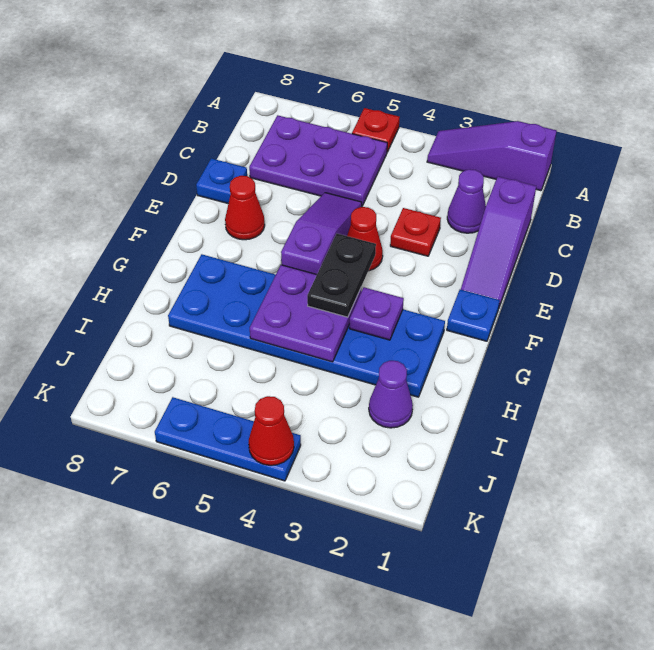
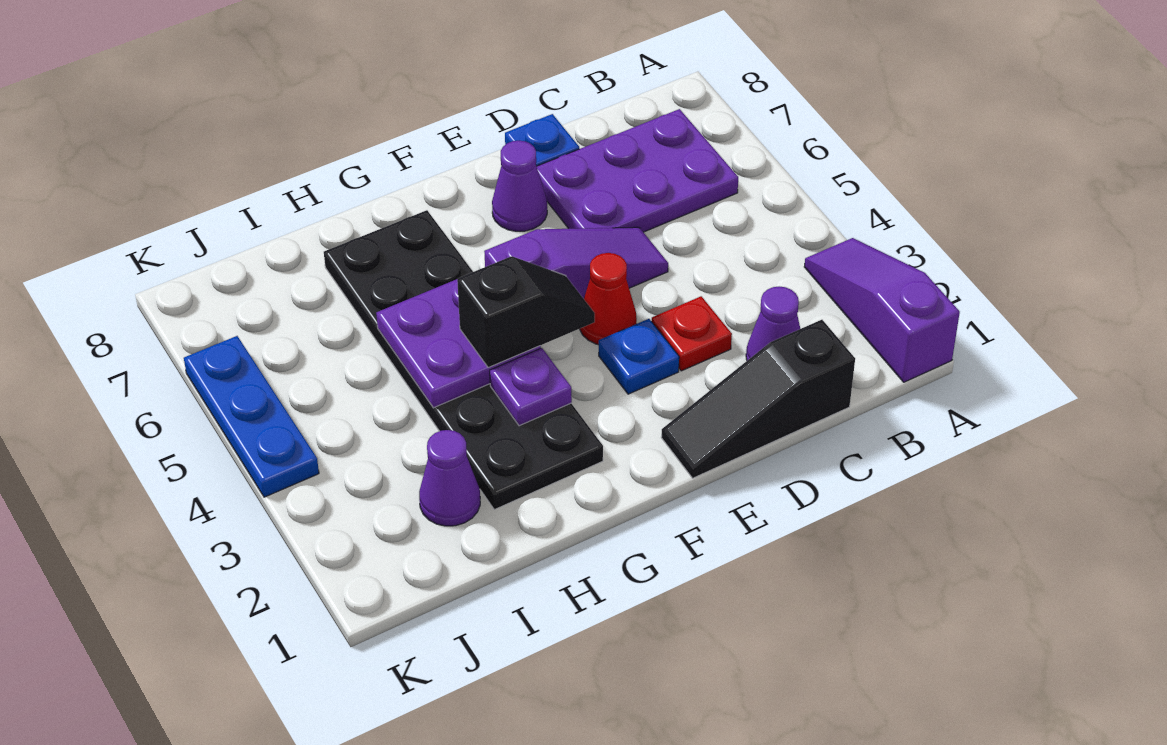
red 1x1 plate [352,108,400,152] -> none
purple 2x3 plate [249,115,387,206] -> purple 2x3 plate turned to [536,109,738,232]
purple 1x3 slope [461,177,536,307] -> black 1x3 slope [661,320,855,478]
red 1x1 cone [225,176,265,240] -> purple 1x1 cone [492,141,547,231]
blue 1x1 plate [447,289,500,341] -> blue 1x1 plate moved to [599,319,679,394]
black 1x2 plate [307,234,376,317] -> black 1x2 slope [457,256,595,368]
blue 2x6 plate [168,254,445,397] -> black 2x6 plate [324,210,603,510]
red 1x1 cone [249,396,294,465] -> none

